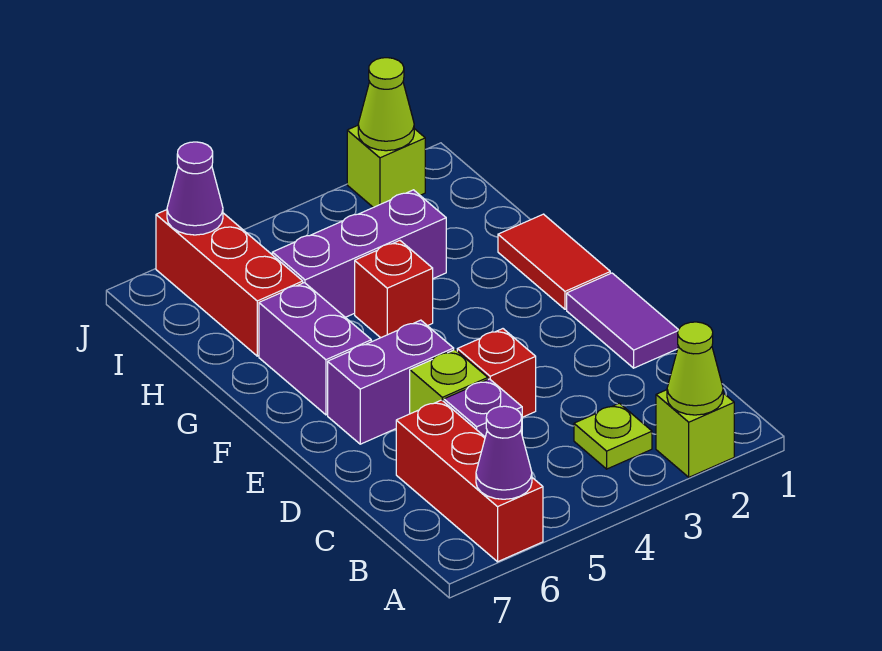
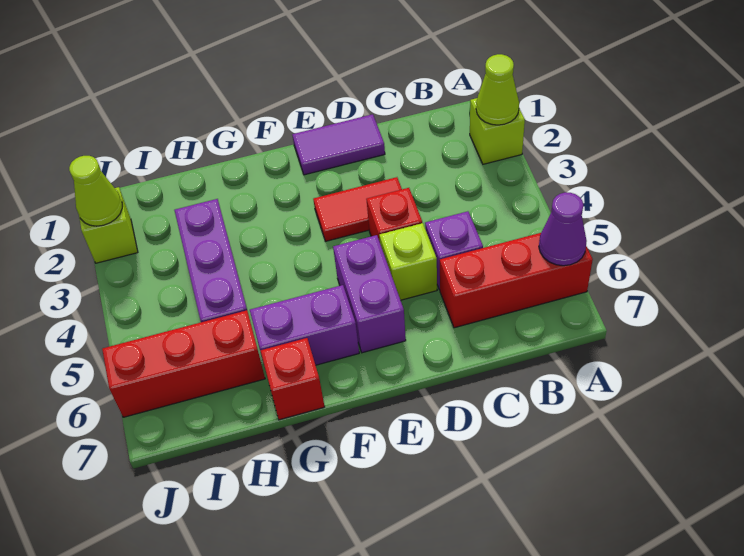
lime 1x1 plate [574,403,652,469] -> none
red 1x2 tile [498,214,610,309] -> red 1x2 tile moved to [313,177,402,241]
red 1x1 brick [355,241,433,338] -> red 1x1 brick moved to [260,338,325,420]
purple 1x1 cone [167,142,223,235] -> none

